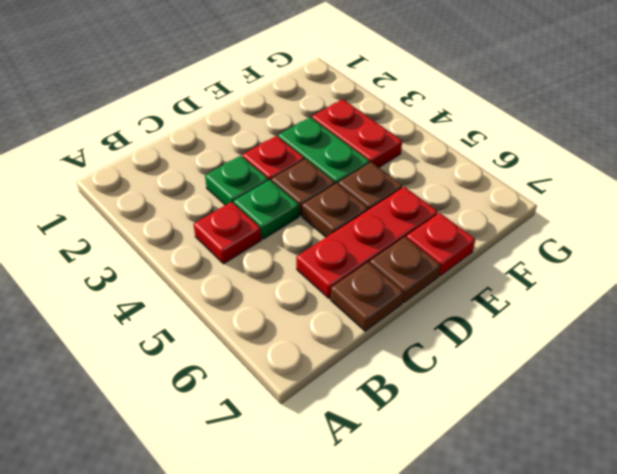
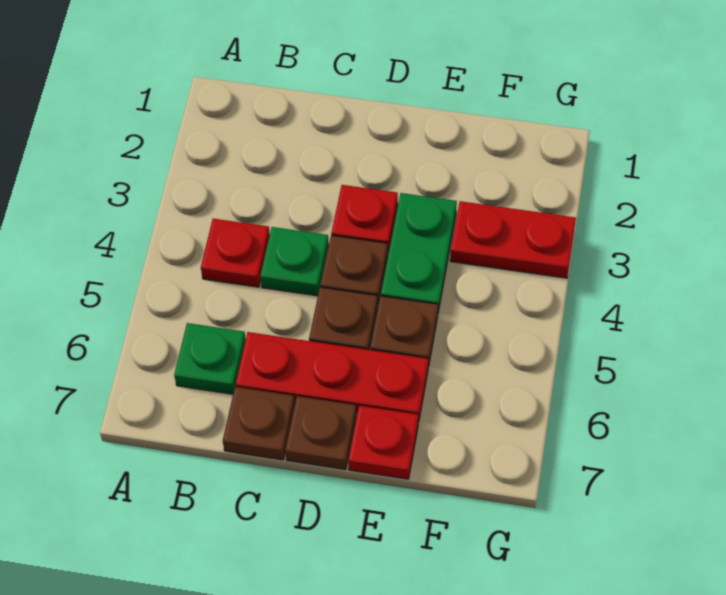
green 1x1 plate [205,156,268,205] -> green 1x1 plate moved to [174,323,246,394]
red 1x2 plate [312,99,402,167] -> red 1x2 plate turned to [450,201,576,278]

